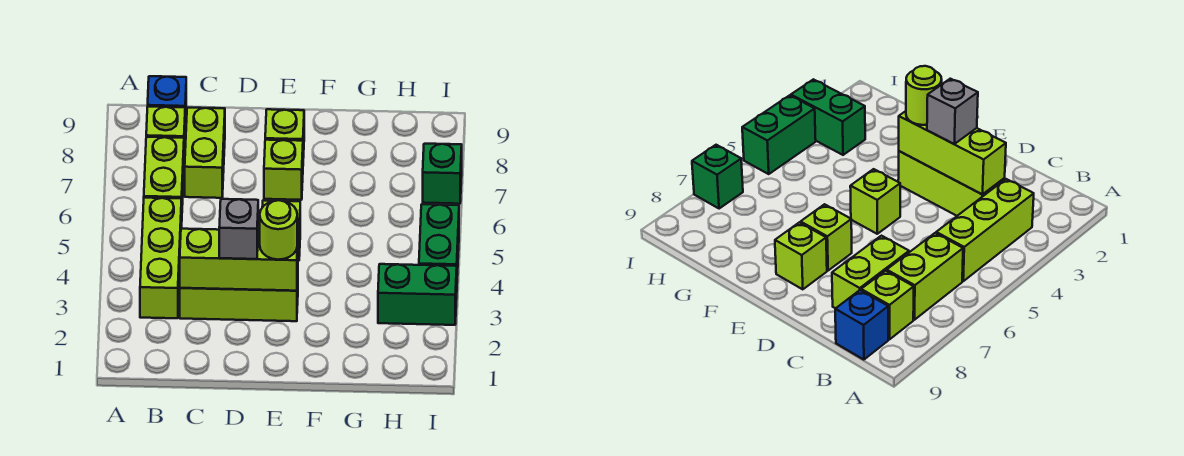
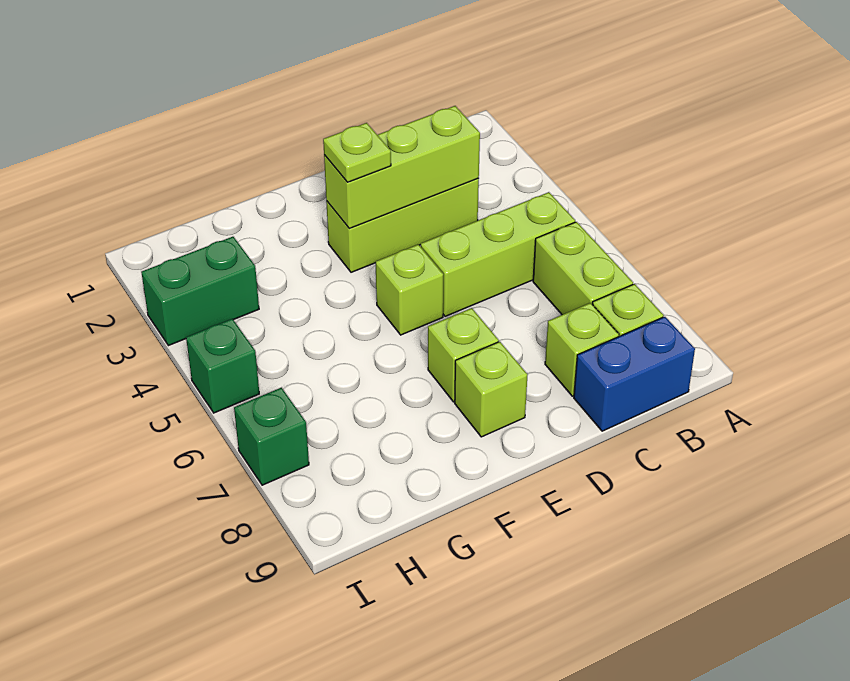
lime 1x3 brick [140,198,182,318] -> lime 1x3 brick turned to [421,192,575,317]
blue 1x1 brick [148,76,186,131] -> blue 1x2 brick [574,317,695,431]
lime 1x2 brick [185,108,225,198] -> lime 1x1 brick [545,303,619,396]
grey 1x1 brick [219,199,258,259] -> none
lime 1x1 round brick [260,200,297,260] -> lime 1x1 plate [323,123,391,182]
green 1x2 brick [419,204,459,276] -> green 1x1 brick [186,319,259,413]

